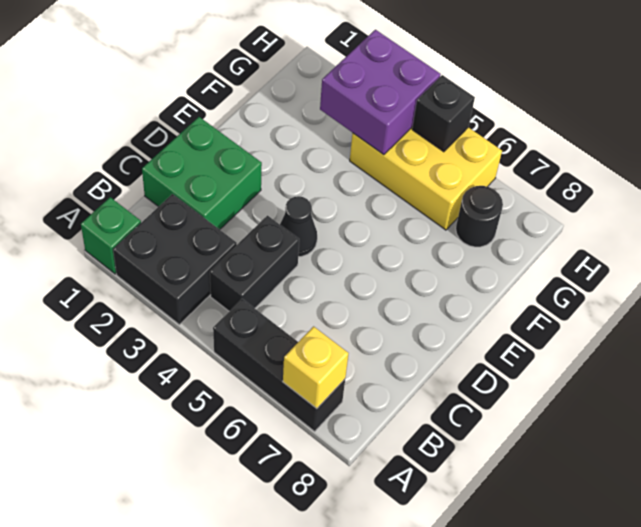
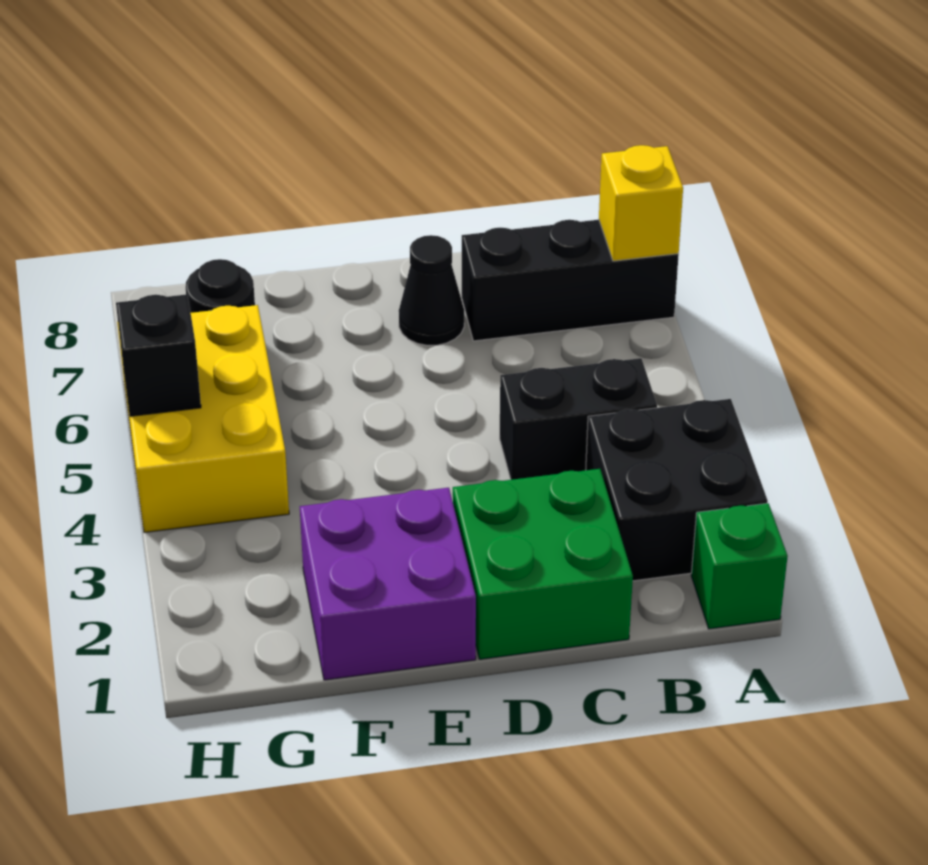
black 1x3 brick [213,299,345,431] -> black 1x3 brick turned to [462,220,679,341]
black 1x1 cone [280,196,317,257] -> black 1x1 cone moved to [399,235,464,345]
purple 2x2 brick [320,30,441,155] -> purple 2x2 brick moved to [300,488,476,680]

